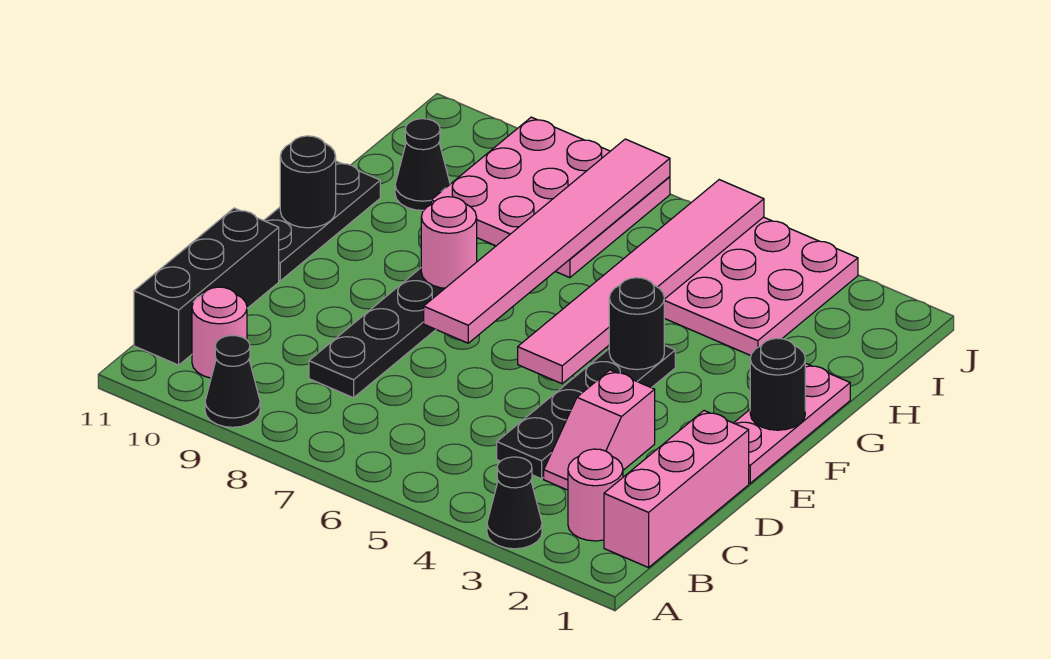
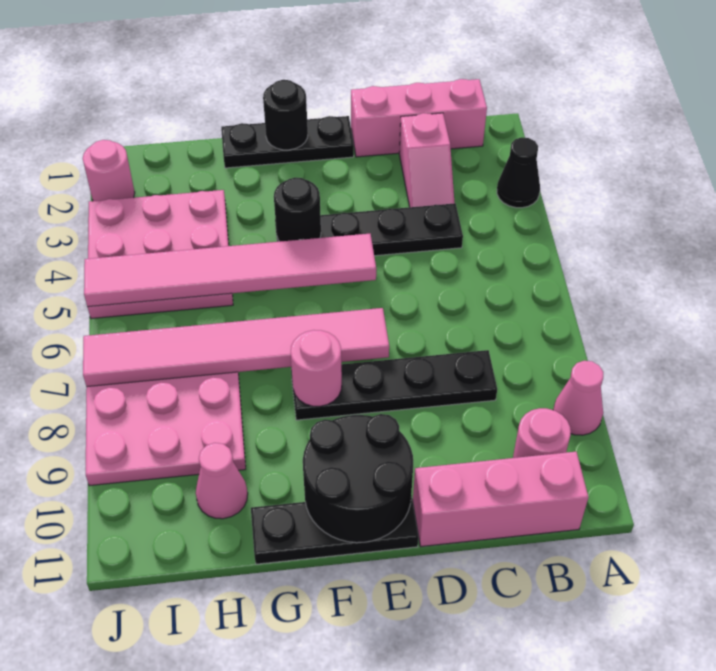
black 1x1 cone [205,336,260,427] -> pink 1x1 cone [553,361,603,435]
pink 1x1 round brick [568,449,623,541] -> pink 1x1 round brick moved to [83,140,135,201]
black 1x3 brick [134,208,279,365] -> pink 1x3 brick [413,452,588,546]
pink 1x2 slope [544,370,655,490] -> pink 1x2 slope turned to [399,113,455,207]
pink 1x3 plate [734,363,850,483] -> black 1x3 plate [221,116,354,168]
black 1x1 round brick [280,136,336,228] -> black 2x2 round brick [303,414,413,543]
black 1x1 cone [395,119,450,210] -> pink 1x1 cone [196,443,248,519]

